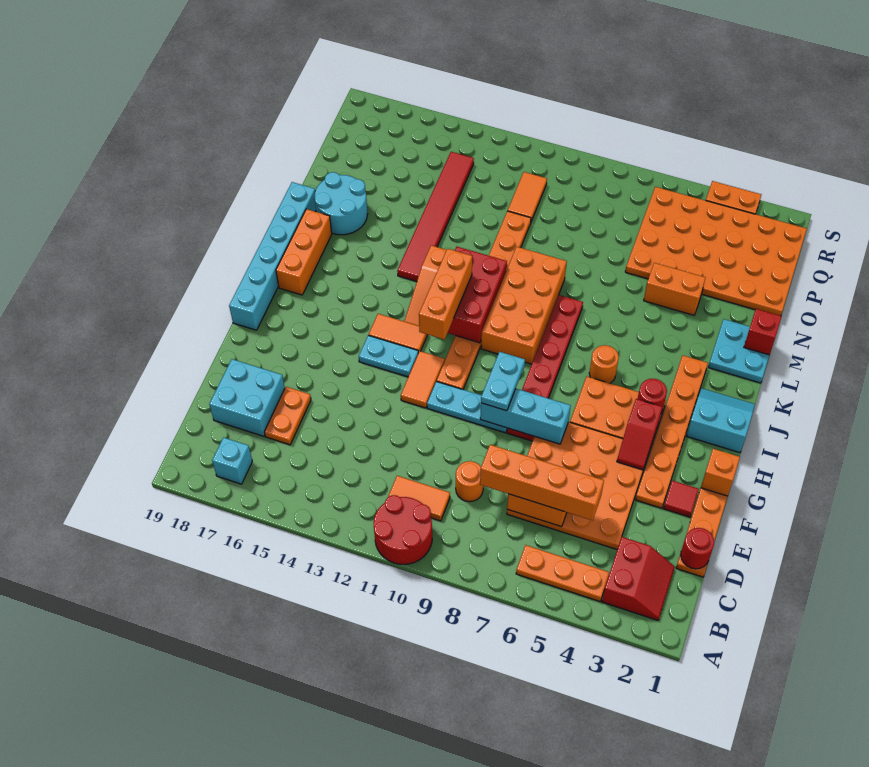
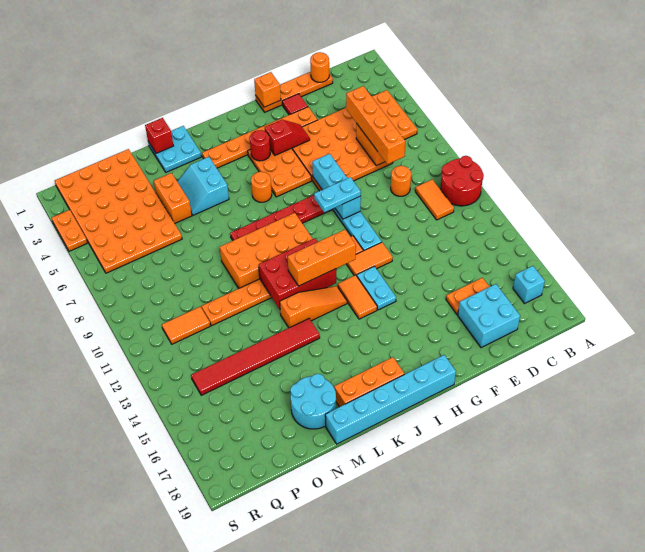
red 2x2 slope [602,537,675,620] -> none
red 1x1 round brick [681,528,714,569] -> orange 1x1 round brick [310,52,329,82]
cyan 2x2 slope [687,388,755,453] -> cyan 2x2 slope moved to [177,157,229,215]

